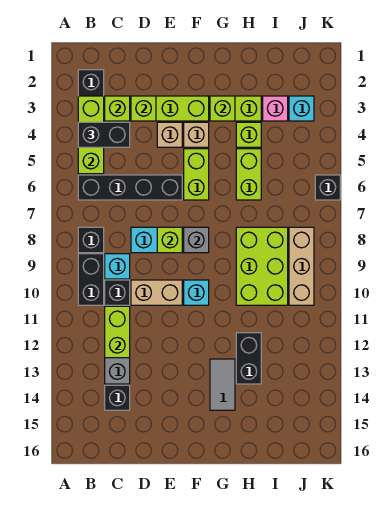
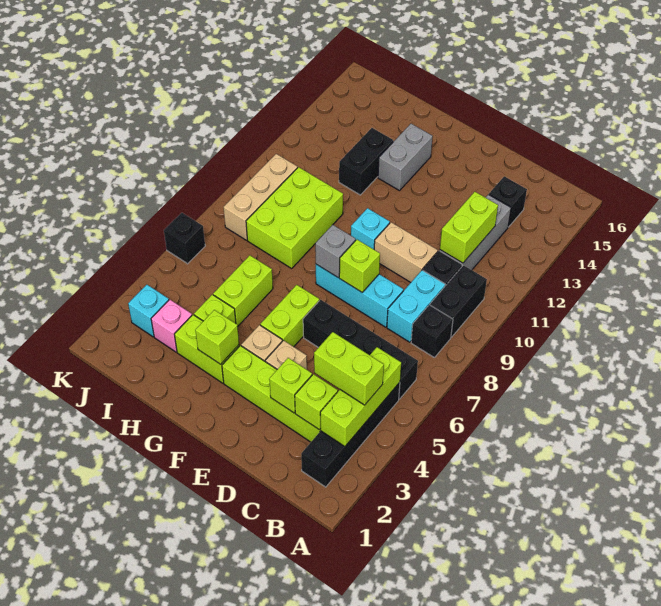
black 1x2 brick [78,122,130,147] -> lime 1x2 brick [314,332,384,405]
cyan 1x1 brick [105,254,130,279] -> cyan 1x2 brick [387,270,445,342]
grey 1x2 tile [210,359,235,410] -> grey 1x2 brick [378,124,433,191]

